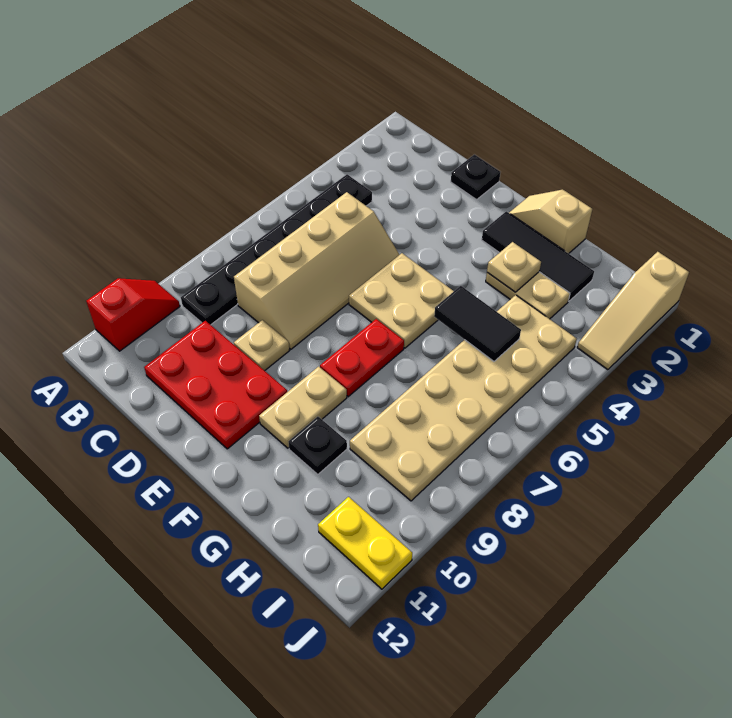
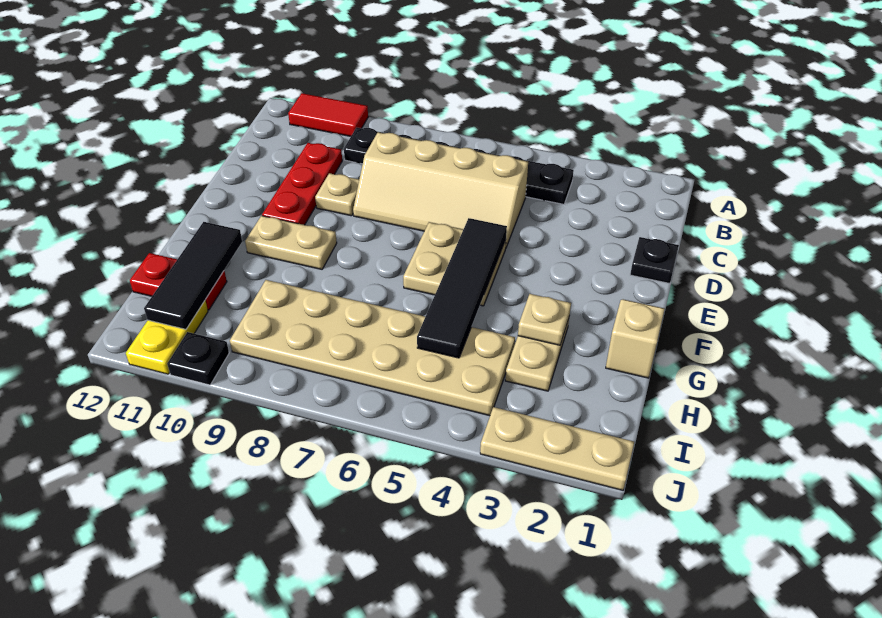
red 1x2 slope [86,278,180,351] -> red 1x2 tile [288,93,368,136]
red 2x3 plate [144,321,287,449] -> red 1x3 plate [262,143,342,225]
black 1x3 tile [482,211,594,301] -> black 1x3 tile moved to [144,222,242,329]
red 1x2 plate [320,319,404,397] -> red 1x2 plate moved to [130,253,227,310]
black 1x2 tile [434,286,521,361] -> black 1x4 tile [417,218,507,358]
black 1x1 plate [289,417,347,474] -> black 1x1 plate moved to [167,332,229,385]
tan 1x3 slope [577,252,689,370] -> tan 1x3 plate [480,407,634,490]

